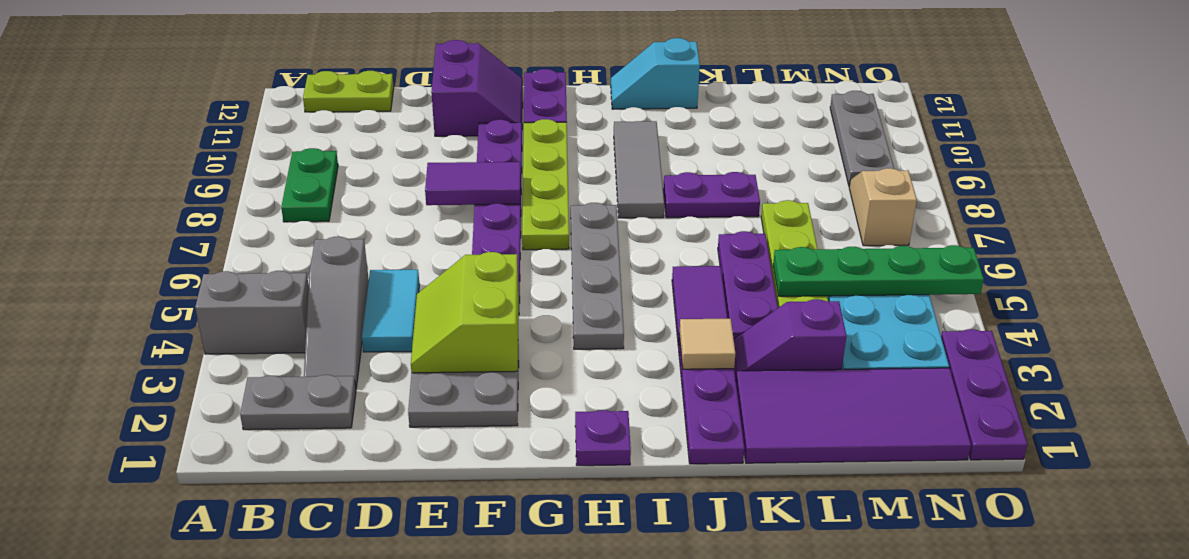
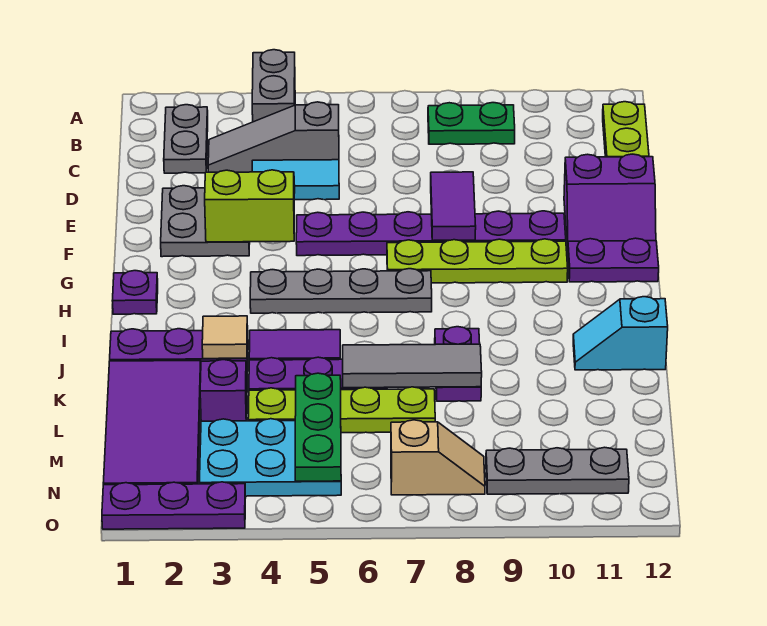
grey 1x3 tile [614,121,664,218] -> grey 1x3 tile moved to [343,344,482,388]
cyan 1x2 slope [611,38,700,109] -> cyan 1x2 slope turned to [573,297,668,370]
green 1x4 plate [773,245,984,296] -> green 1x3 plate [295,373,341,481]

